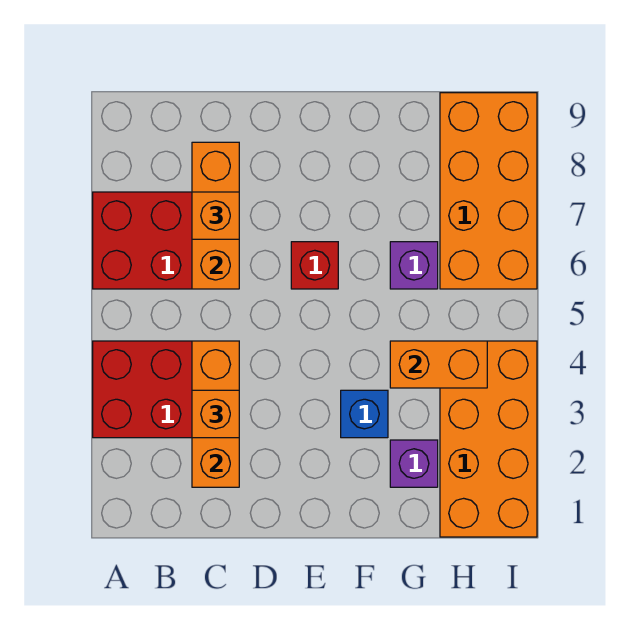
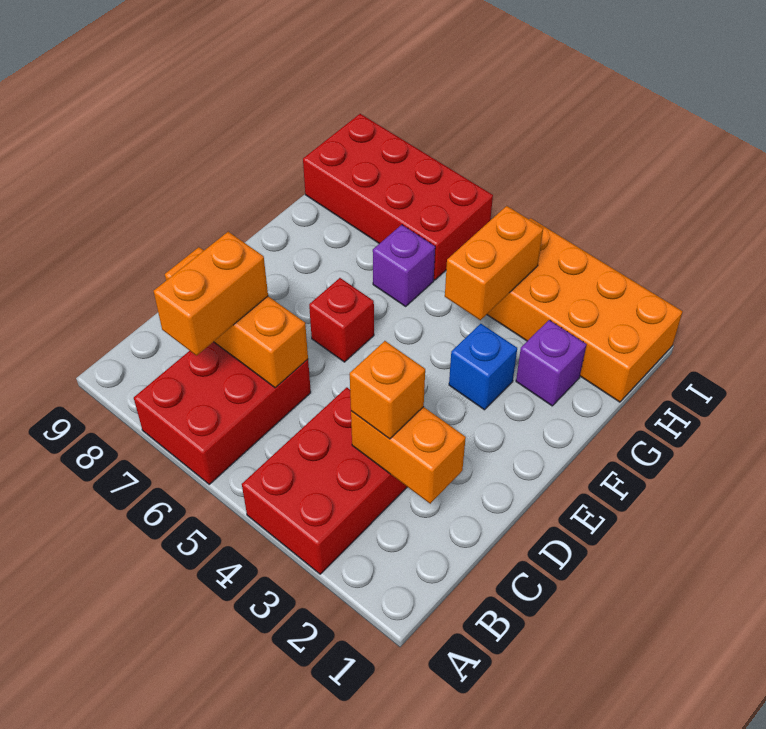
orange 1x3 brick [192,341,239,487] -> orange 1x2 brick [351,407,466,504]
orange 1x1 brick [192,192,239,239] -> orange 1x2 brick [154,232,268,356]
orange 2x4 brick [440,93,537,289] -> red 2x4 brick [303,114,493,280]

